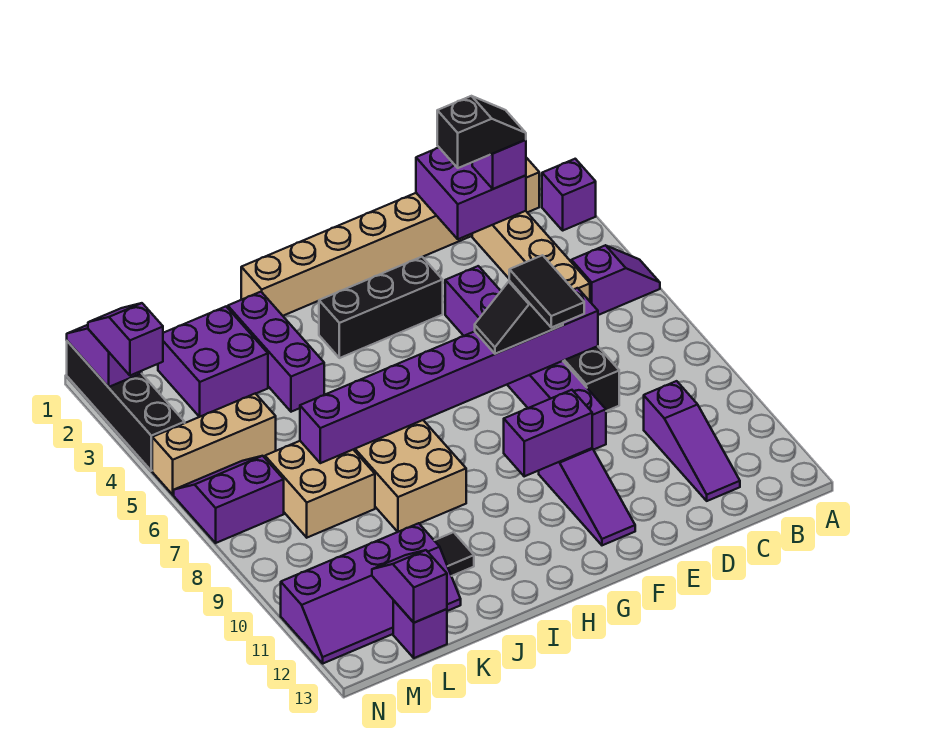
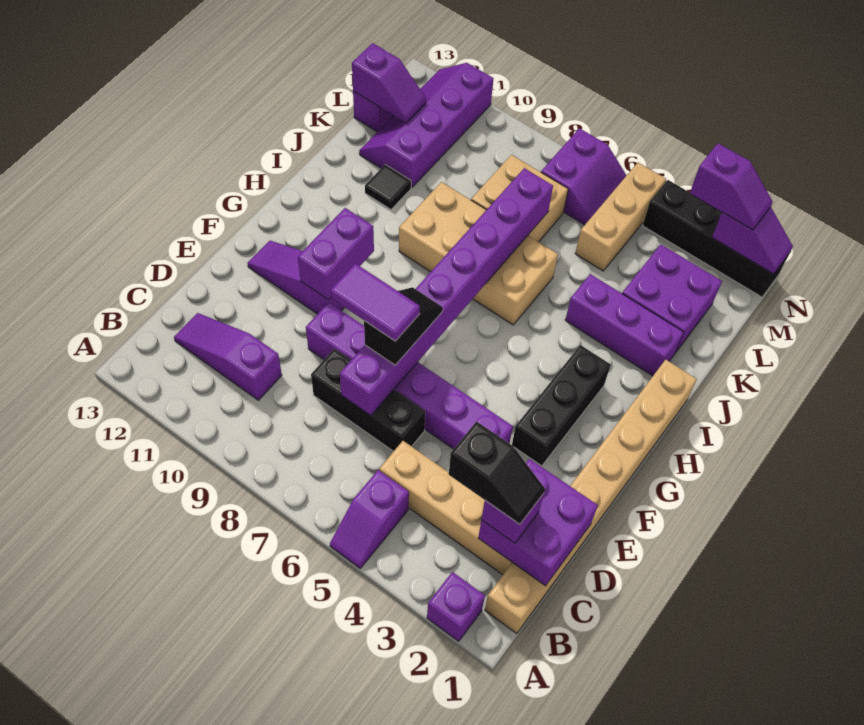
black 1x2 slope [437,96,526,168] -> black 1x2 slope turned to [449,421,545,524]
black 1x2 tile [509,255,584,328] -> purple 1x2 tile [331,264,420,341]

